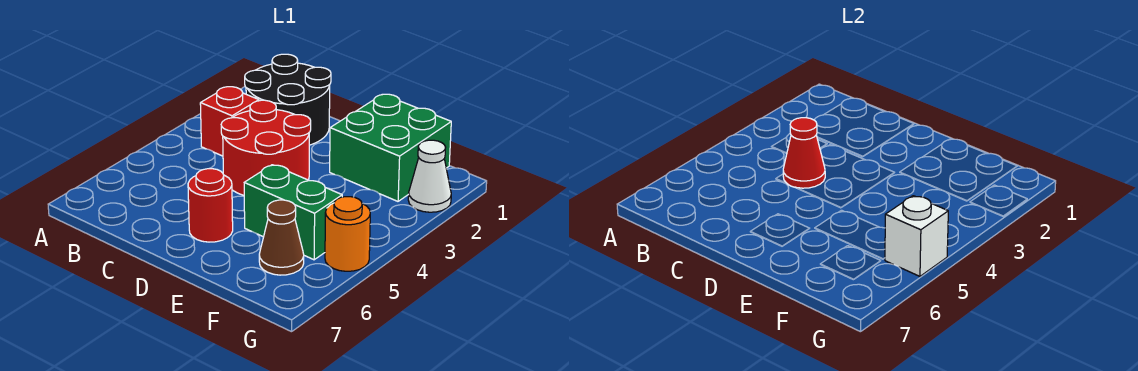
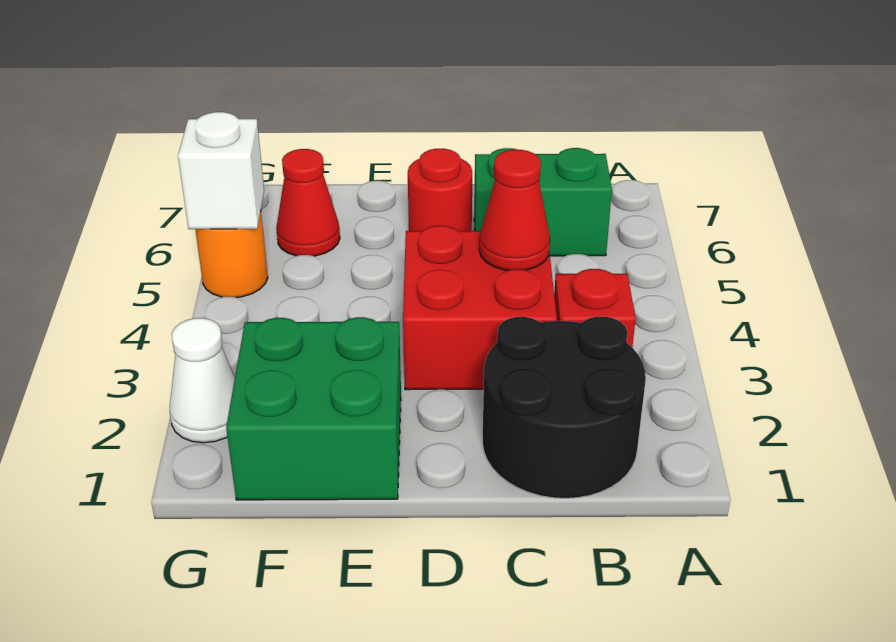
red 2x2 round brick [221,100,311,195] -> red 2x2 brick [403,226,557,390]
green 1x2 brick [244,165,342,260] -> green 1x2 brick moved to [474,148,612,256]
brown 1x1 cone [259,200,304,275] -> red 1x1 cone [276,149,340,256]

